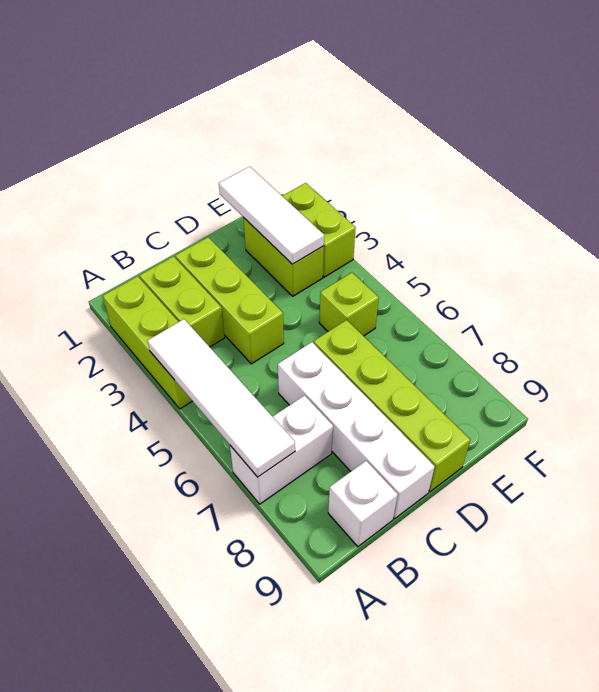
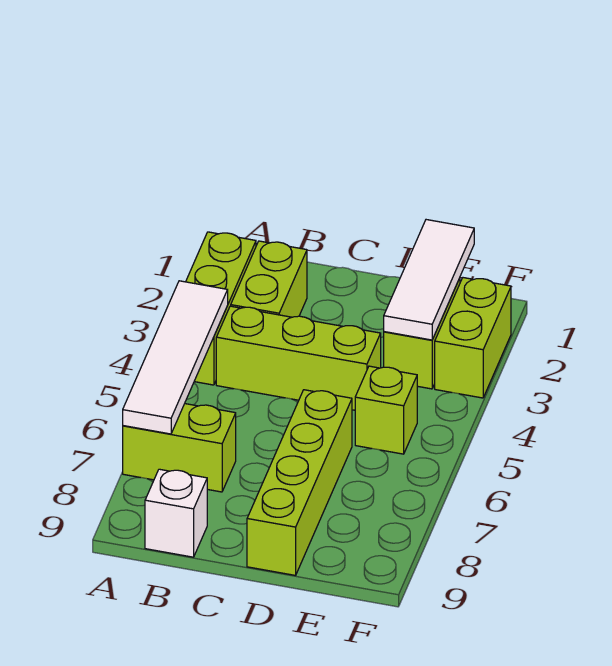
white 1x2 brick [230,395,333,504] -> lime 1x2 brick [123,404,236,492]
lime 1x3 brick [175,237,284,364] -> lime 1x3 brick turned to [216,306,381,410]
white 1x4 brick [278,342,435,519] -> none

